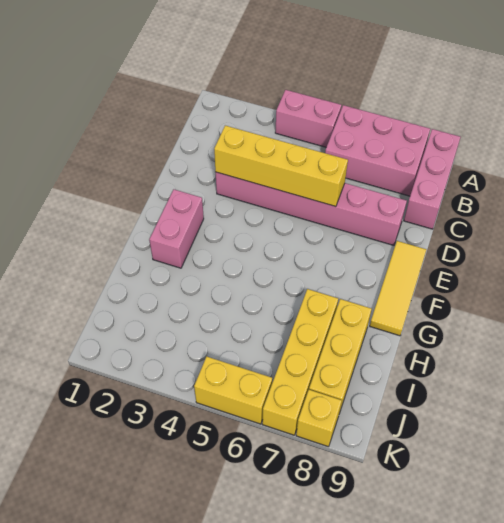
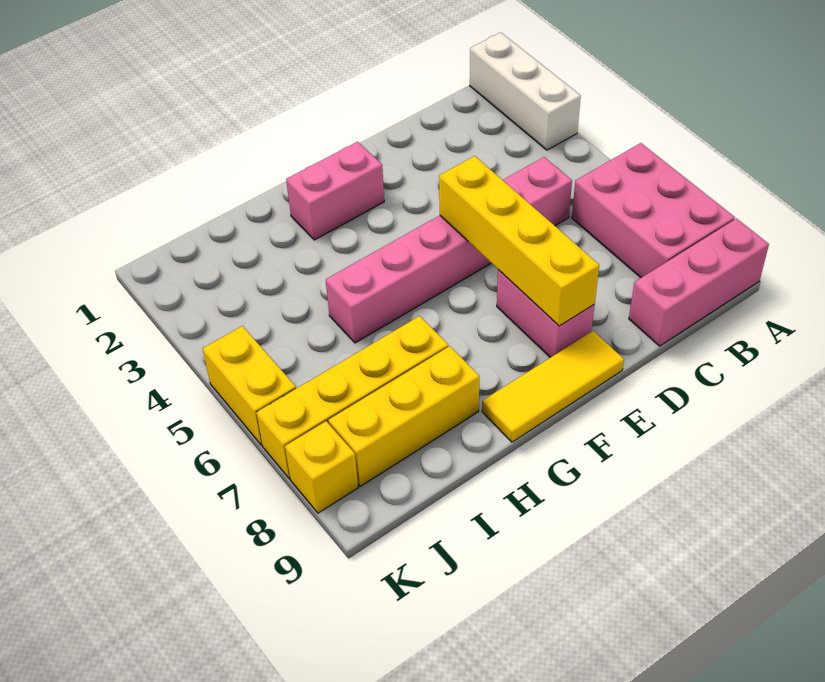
none -> white 1x3 brick [470,32,581,150]
pink 1x2 brick [275,90,342,147] -> pink 1x2 brick moved to [497,270,595,358]
pink 1x6 brick [215,172,407,245] -> pink 1x6 brick turned to [326,157,572,343]
yellow 1x4 brick [214,126,348,207] -> yellow 1x4 brick moved to [439,156,599,326]

